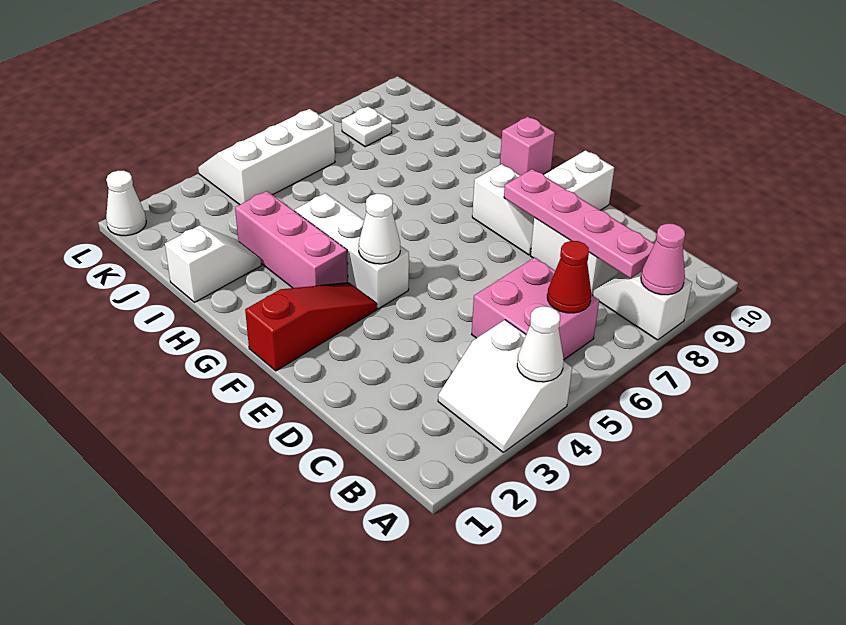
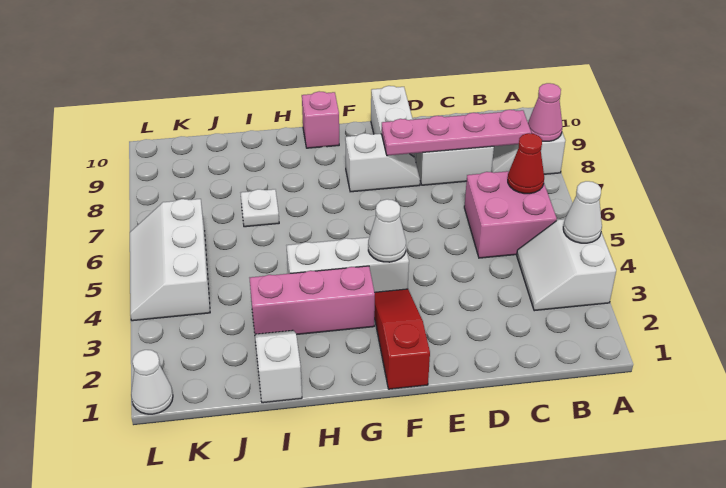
white 2x2 slope [438,320,572,452] -> white 2x2 slope turned to [517,219,616,311]
white 1x1 plate [342,106,392,147] -> white 1x1 plate moved to [241,189,279,227]

